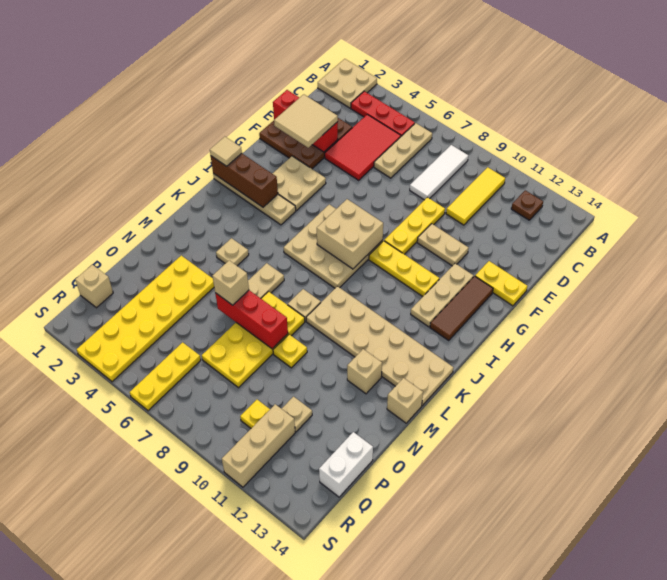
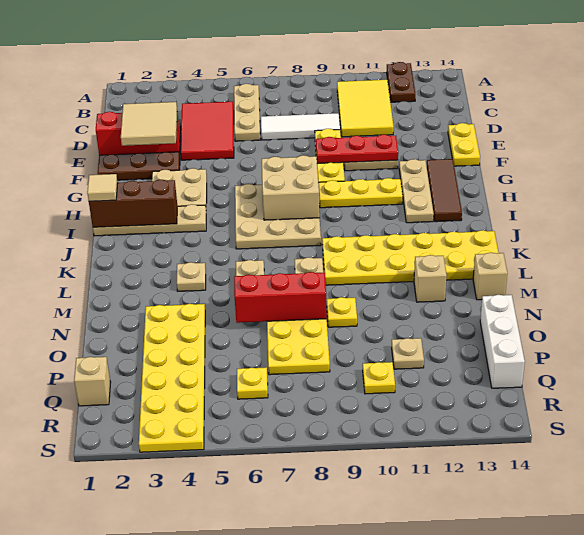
tan 2x2 plate [318,59,377,108] -> none
red 1x3 plate [351,91,415,136] -> red 1x3 plate moved to [316,135,398,163]
white 1x3 tile [410,145,468,200] -> white 1x3 tile turned to [261,113,340,140]
yellow 1x3 tile [446,167,505,225] -> yellow 2x3 tile [337,80,394,137]
brown 1x1 plate [511,190,543,220] -> brown 1x2 plate [387,62,415,102]
yellow 1x2 plate [475,261,527,306] -> yellow 1x2 plate turned to [448,123,480,166]
tan 2x6 plate [306,286,453,405] -> yellow 2x6 plate [322,230,499,285]
tan 1x1 brick [212,260,249,305] -> none
white 1x2 brick [319,432,373,497] -> white 1x3 brick [480,295,525,388]
yellow 1x3 plate [130,342,201,411] -> yellow 1x1 plate [237,367,268,399]
tan 1x3 brick [222,404,295,487] -> none

